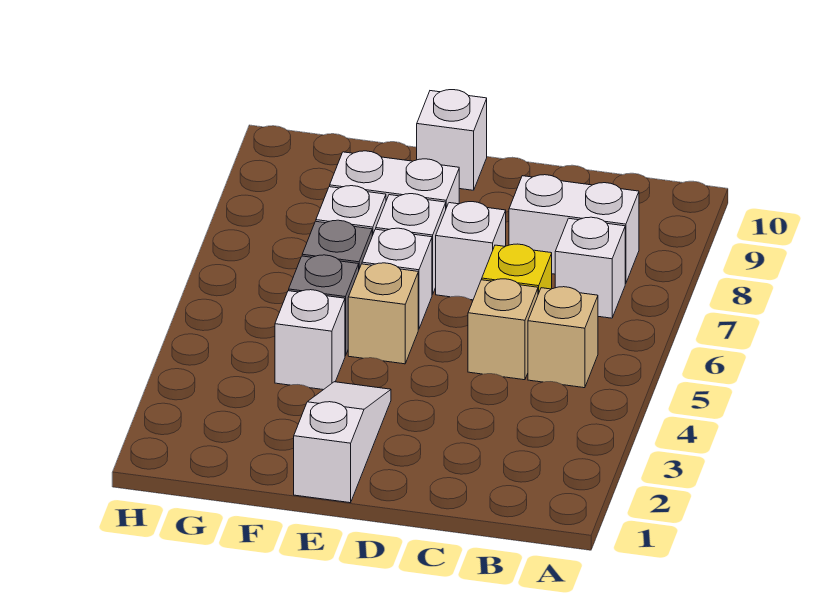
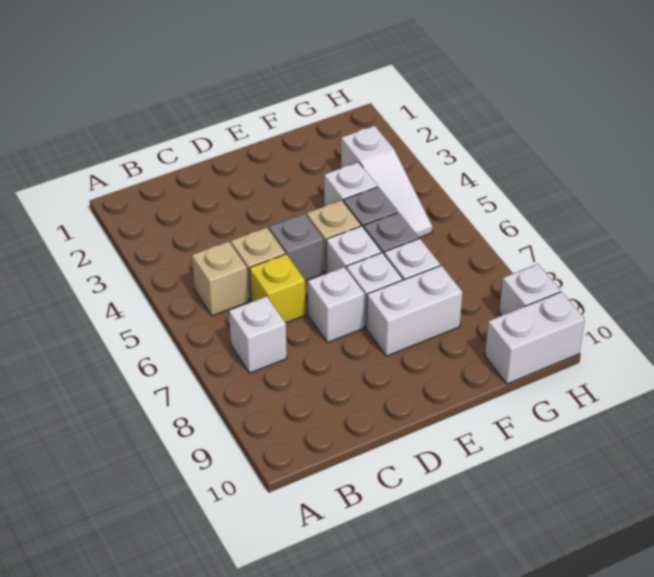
white 1x2 brick [509,175,639,284] -> white 1x2 brick moved to [485,292,585,384]
none -> grey 1x1 brick [269,214,323,281]
white 1x3 slope [294,382,391,503] -> white 1x3 slope moved to [341,126,432,238]
white 1x1 brick [417,90,487,190] -> white 1x1 brick moved to [499,264,560,316]

